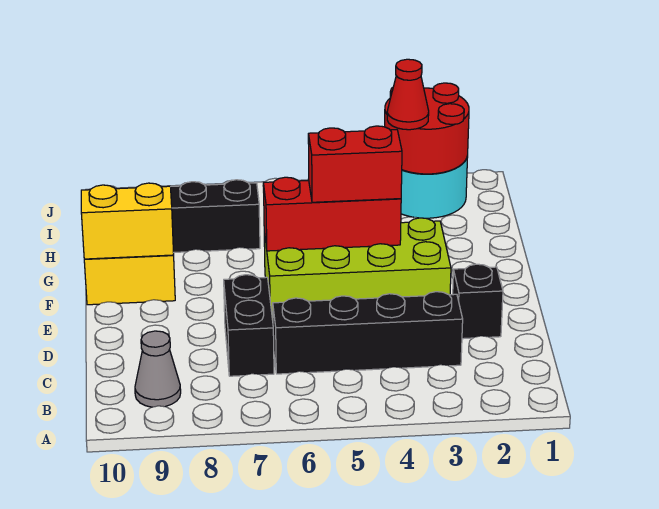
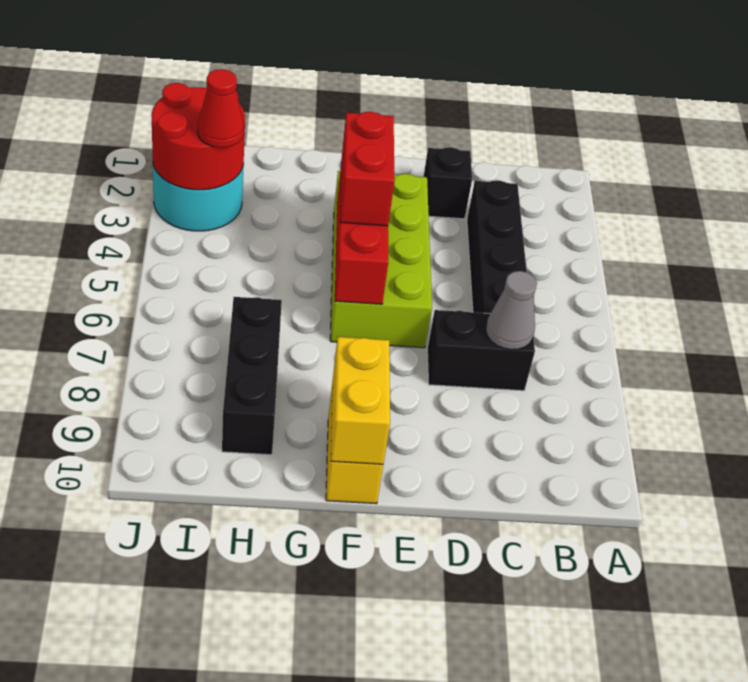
grey 1x1 cone [135,331,181,407] -> grey 1x1 cone moved to [486,271,537,350]

